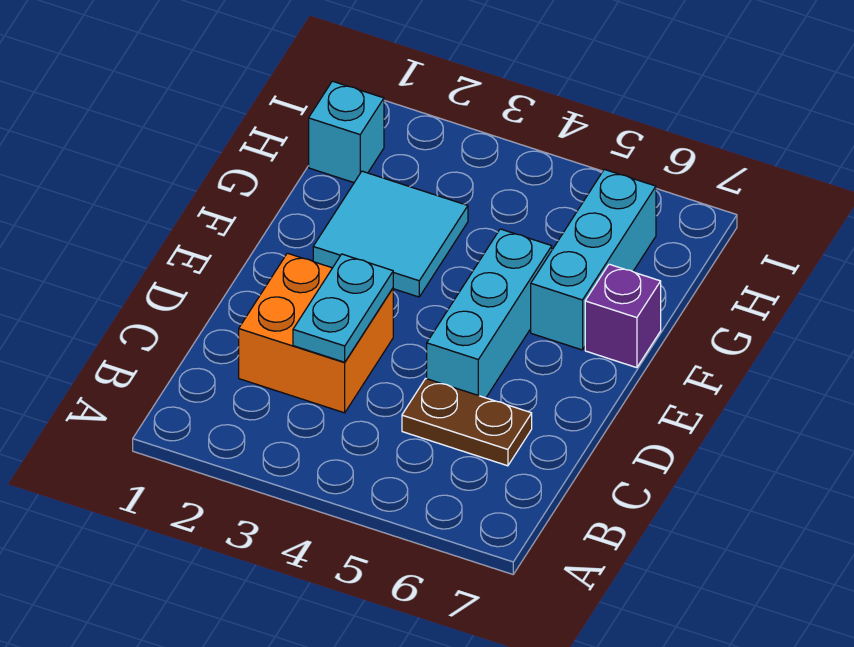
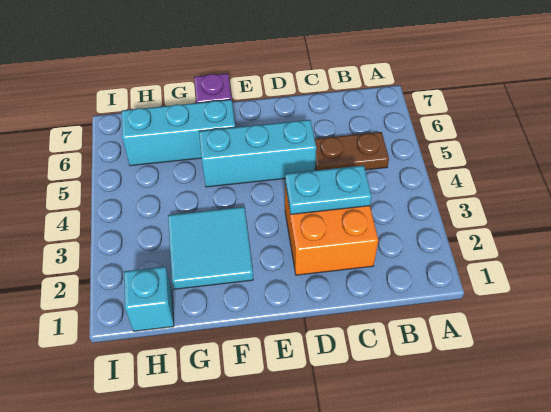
brown 1x2 plate [402,379,532,466] -> brown 1x2 plate turned to [315,132,389,170]

